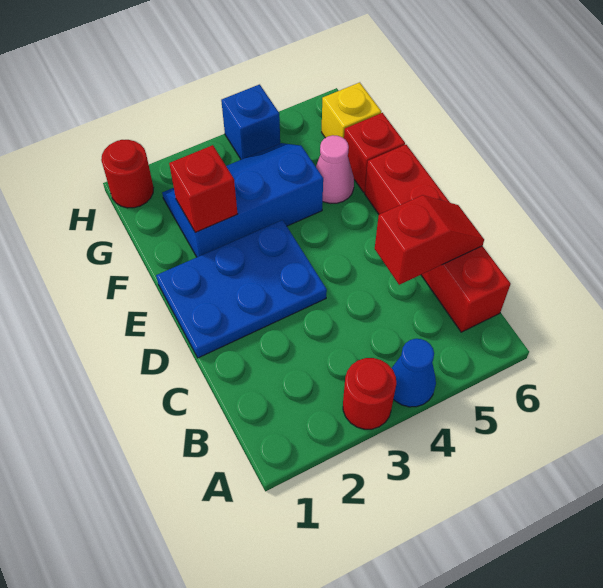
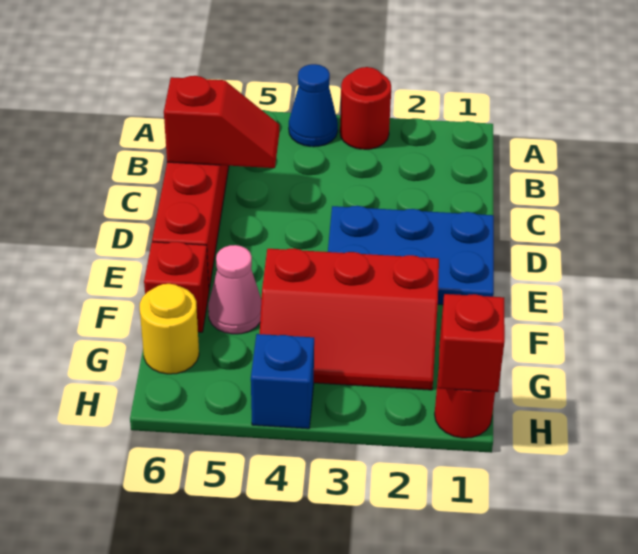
red 1x2 slope [375,195,484,285] -> red 1x2 slope turned to [164,76,279,168]
blue 2x3 slope [162,143,323,257] -> red 2x3 slope [260,248,439,390]
red 1x1 brick [169,145,237,232] -> red 1x1 brick moved to [438,294,505,392]
yellow 1x1 brick [322,82,381,138] -> yellow 1x1 round brick [140,284,199,374]

